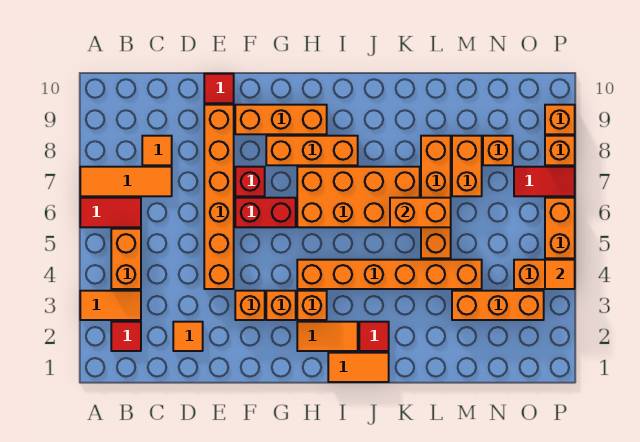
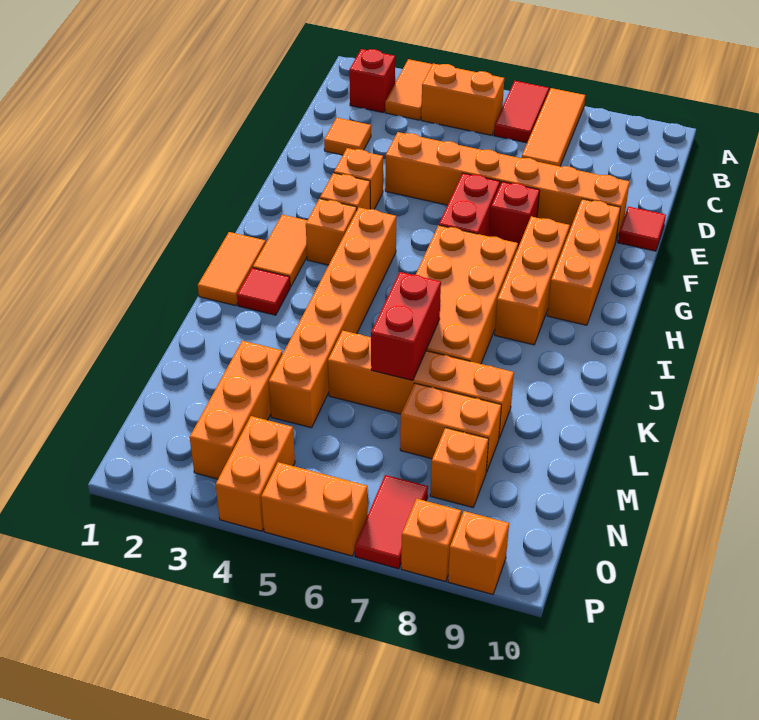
red 1x1 tile [111,322,141,351] -> red 1x1 brick [349,49,395,113]
orange 1x1 tile [142,136,172,165] -> none
orange 1x2 brick [390,198,451,227] -> red 1x2 brick [371,272,441,381]
orange 1x1 tile [545,260,575,289] -> none

